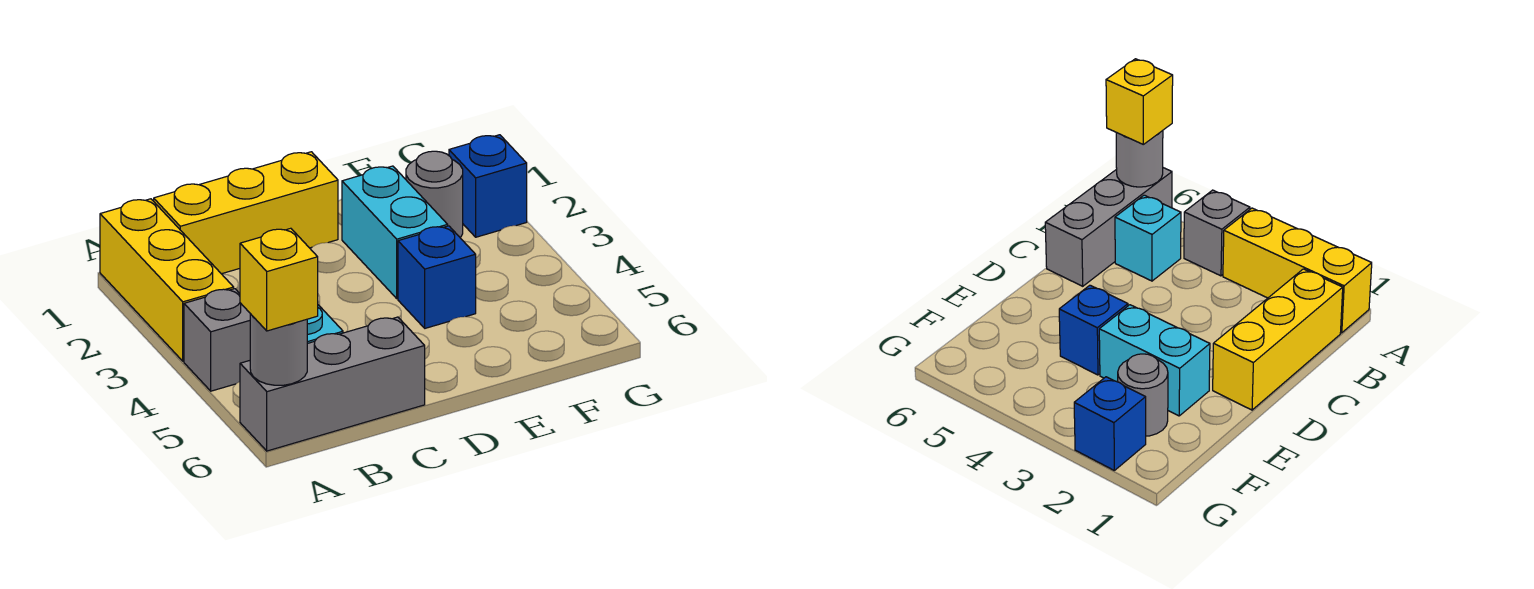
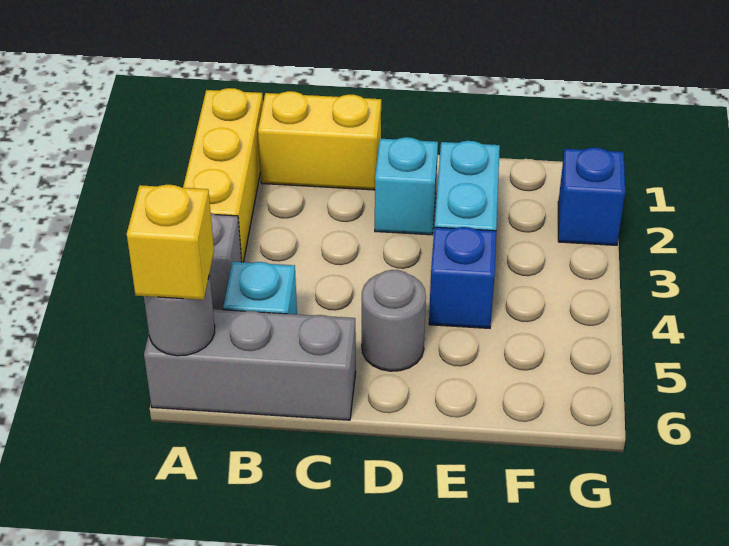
yellow 1x3 brick [154,152,338,274] -> yellow 1x2 brick [258,91,381,190]
none -> cyan 1x1 brick [375,137,438,235]
grey 1x1 round brick [406,151,463,238] -> grey 1x1 round brick moved to [362,270,426,371]

